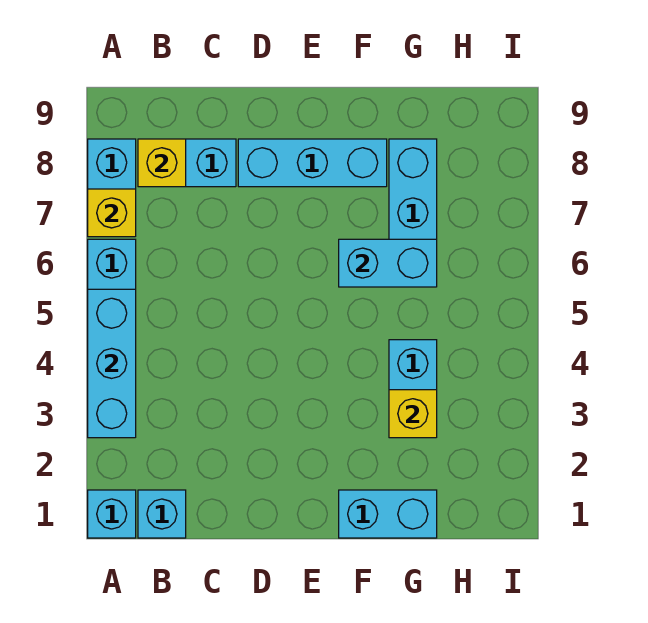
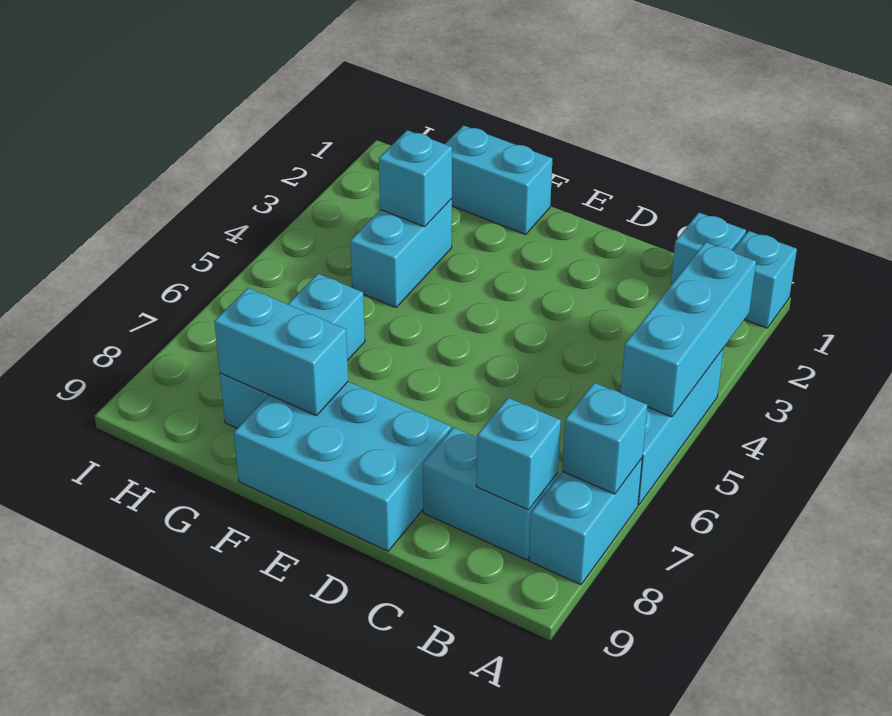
yellow 1x1 brick [88,189,136,237] -> cyan 1x1 brick [562,383,647,494]
yellow 1x1 brick [138,139,186,187] -> cyan 1x1 brick [476,398,561,510]
cyan 1x3 brick [238,139,387,187] -> cyan 2x3 brick [234,382,451,551]
cyan 1x2 brick [339,239,437,287] -> cyan 1x2 brick moved to [214,288,348,416]
yellow 1x1 brick [389,390,437,438] -> cyan 1x1 brick [379,130,452,227]

